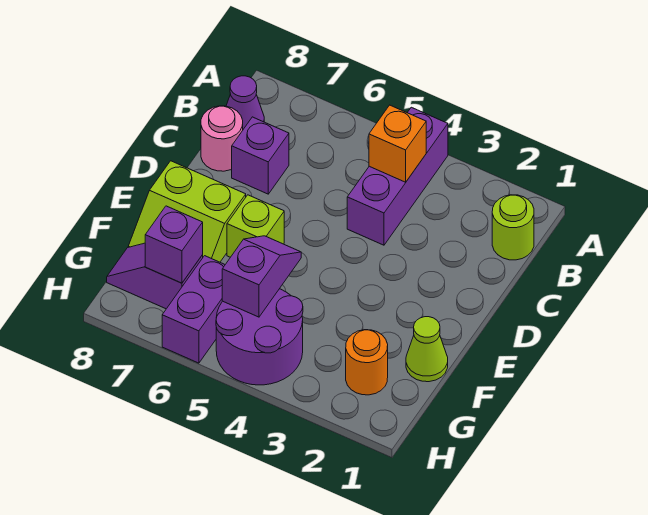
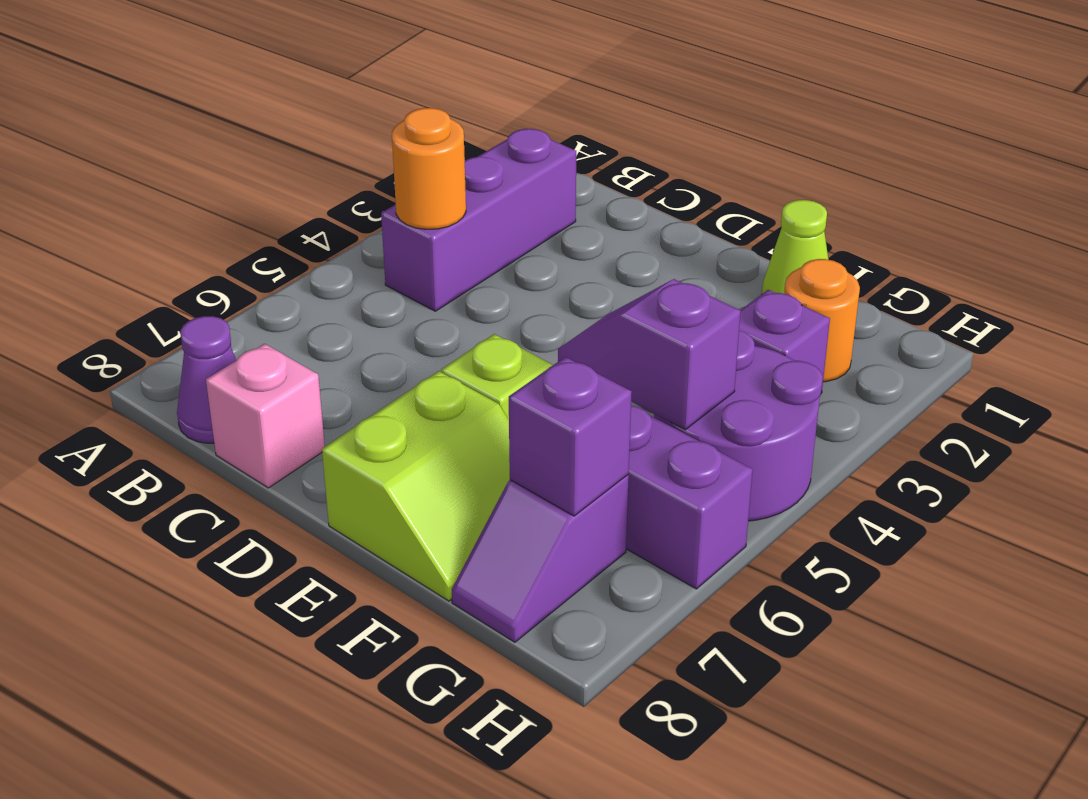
purple 1x3 brick [347,107,448,245] -> purple 1x3 brick turned to [381,129,576,311]
lime 1x1 round brick [492,195,534,260] -> none
orange 1x1 brick [369,105,426,182] -> orange 1x1 round brick [392,108,466,229]
purple 1x1 brick [232,117,289,194] -> purple 1x1 brick moved to [739,290,830,393]
pink 1x1 round brick [201,106,243,171] -> pink 1x1 brick [206,344,325,488]

